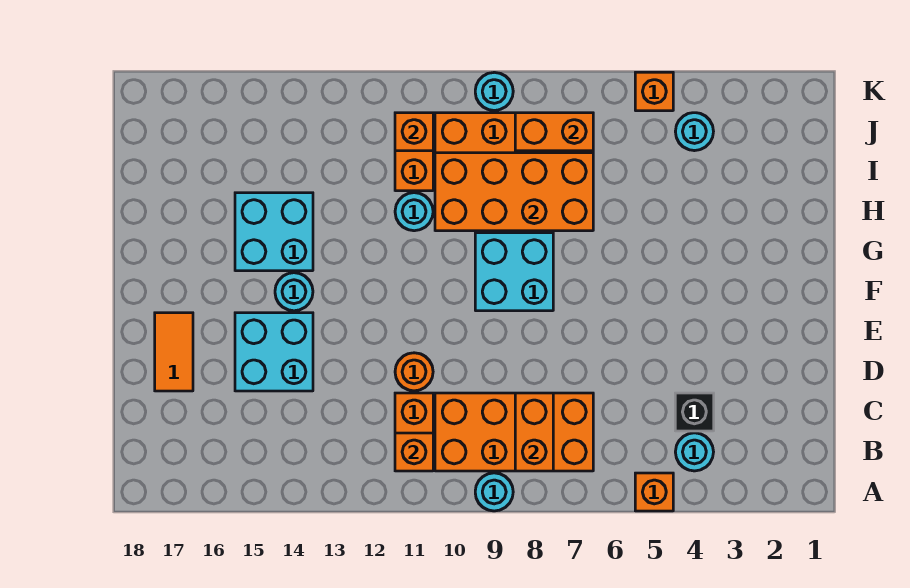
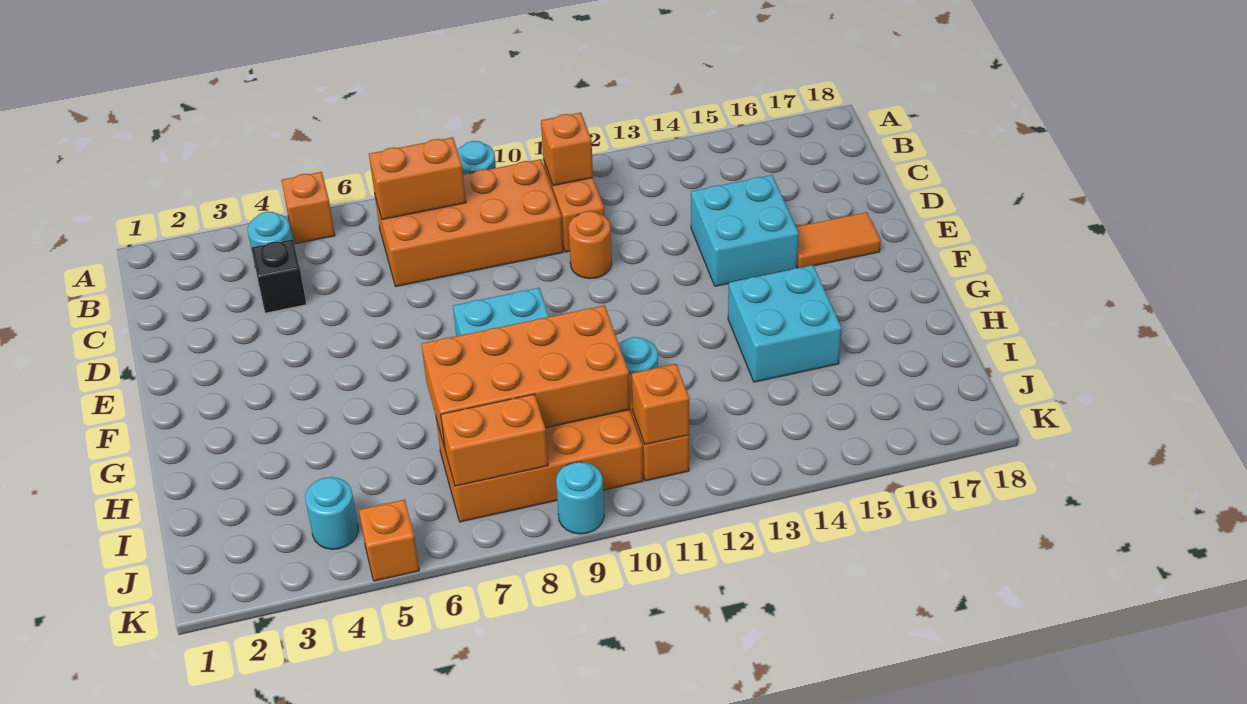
orange 1x2 brick [515,393,553,471] -> orange 1x2 brick turned to [369,137,466,219]
orange 1x2 tile [155,313,193,391] -> orange 1x2 tile turned to [796,212,881,268]
cyan 1x1 round brick [275,273,313,311] -> none

